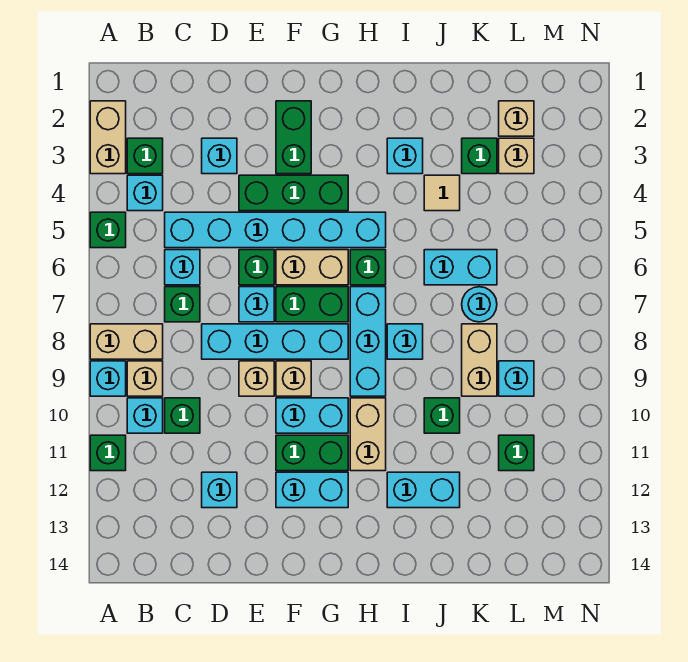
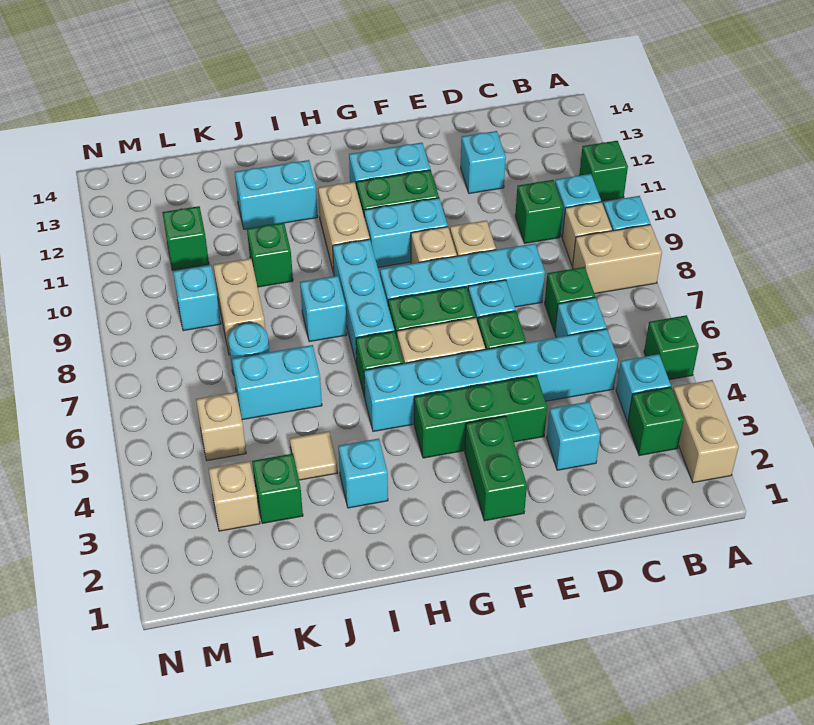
tan 1x1 brick [499,101,534,136] -> tan 1x1 brick moved to [196,392,246,461]

